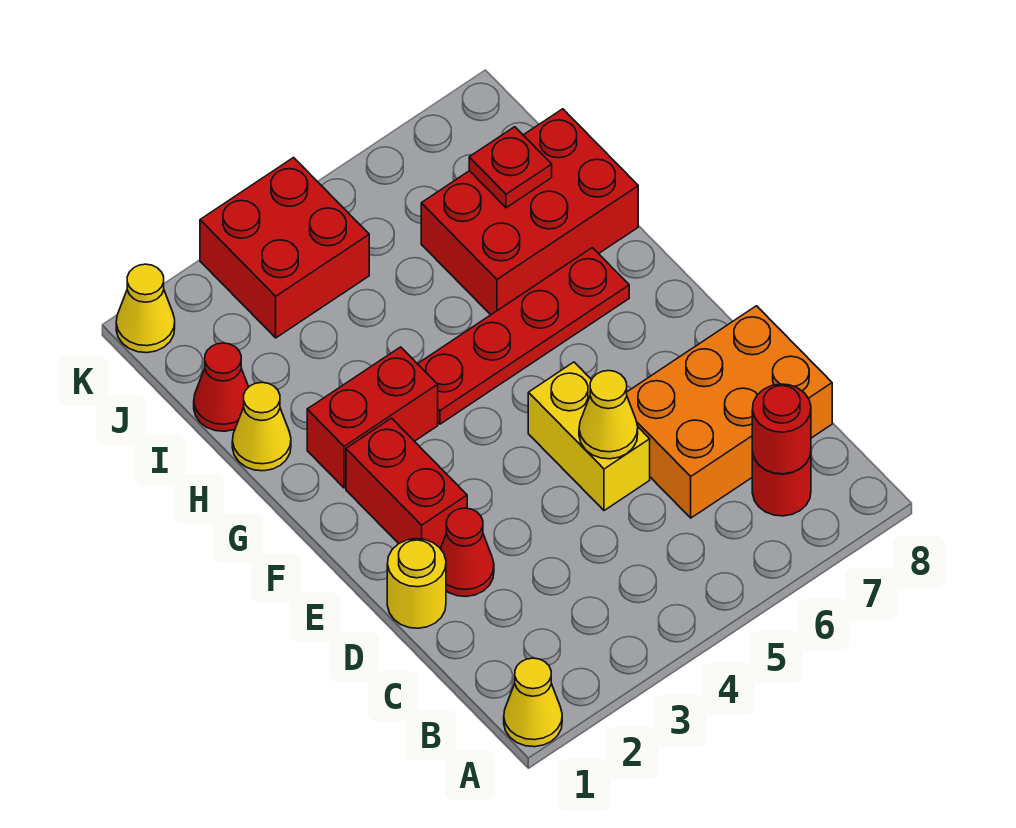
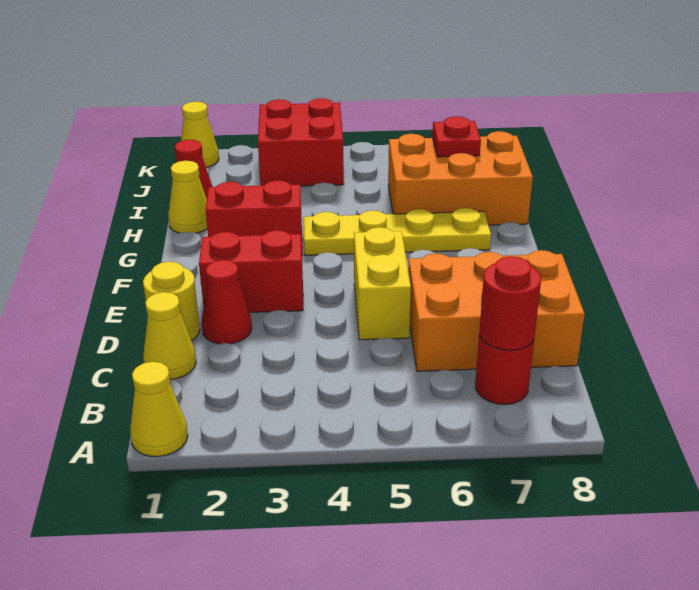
yellow 1x1 cone [579,371,638,459] -> yellow 1x1 cone moved to [143,292,196,380]
red 1x2 brick [346,418,467,548] -> red 1x2 brick turned to [199,230,303,312]
red 1x4 plate [418,248,629,424] -> yellow 1x4 plate [304,208,491,255]
red 2x3 brick [421,109,638,315] -> orange 2x3 brick [388,131,533,225]

